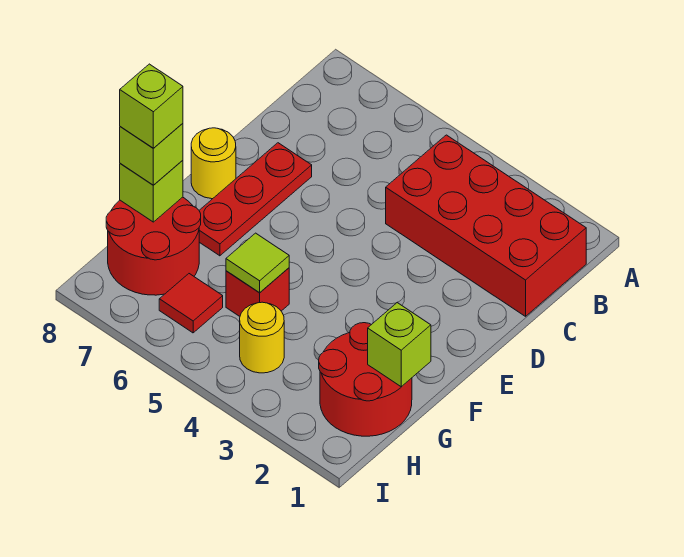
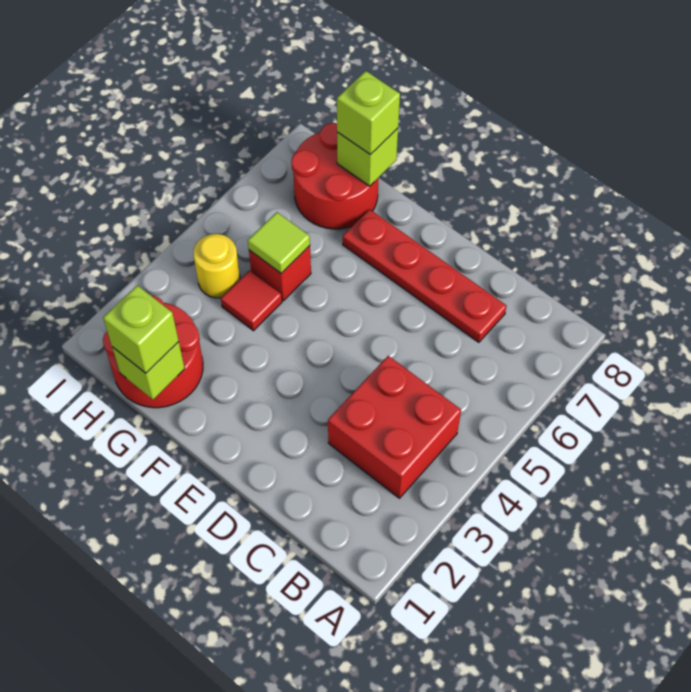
red 2x4 brick [386,135,586,316] -> red 2x2 brick [328,356,461,498]
red 1x3 plate [199,143,312,256] -> red 1x4 plate [343,209,507,342]
yellow 1x1 round brick [191,128,236,199] -> none
lime 1x1 brick [120,64,183,148] -> lime 1x1 brick moved to [103,285,179,373]
red 1x1 tile [159,274,223,333] -> red 1x1 tile moved to [221,270,282,331]

